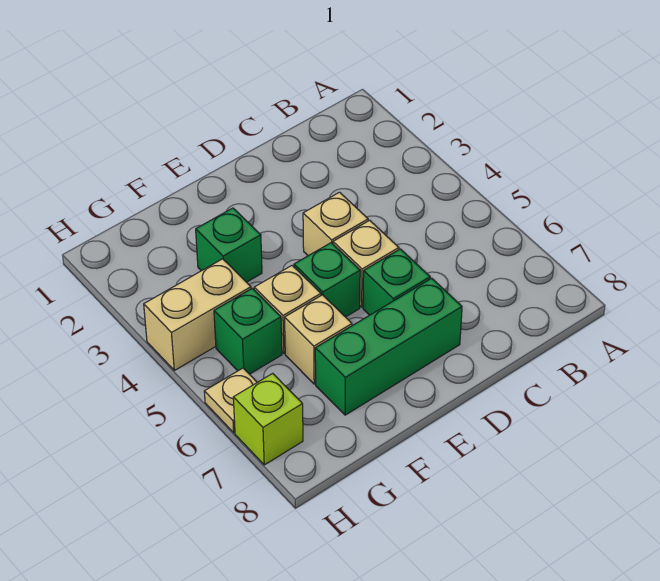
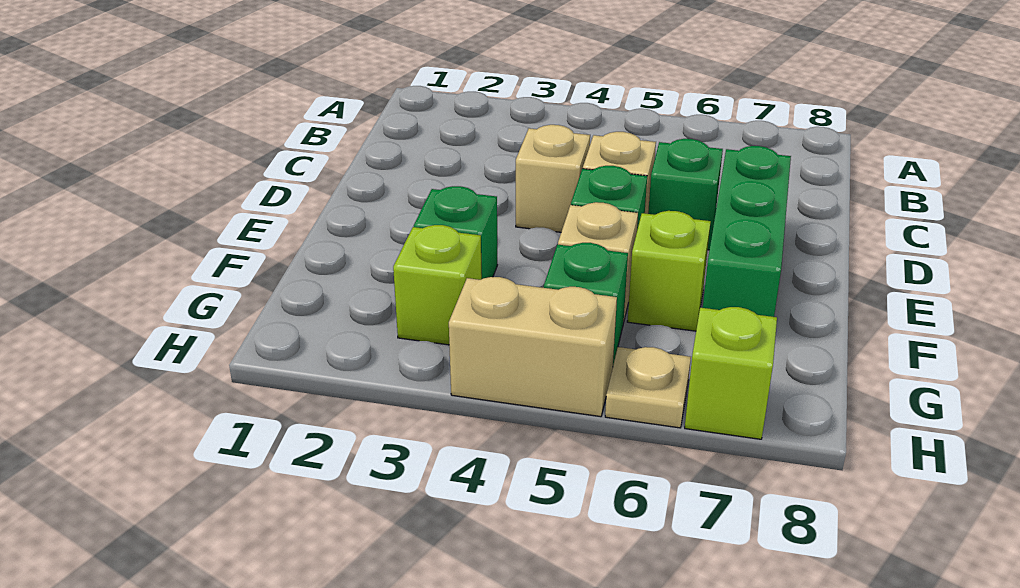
tan 1x1 brick [285,295,352,384] -> lime 1x1 brick [627,211,711,331]
none -> lime 1x1 brick [393,225,482,345]
tan 1x2 brick [144,259,251,370] -> tan 1x2 brick turned to [449,277,617,417]

